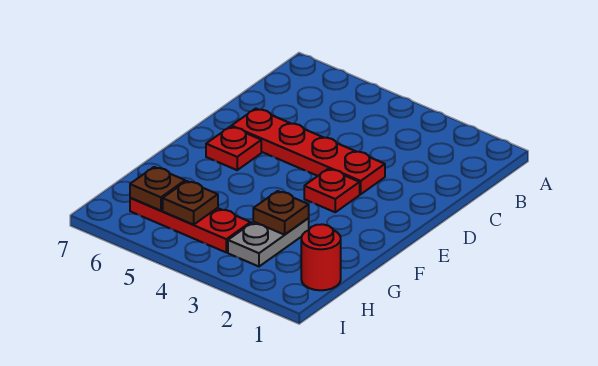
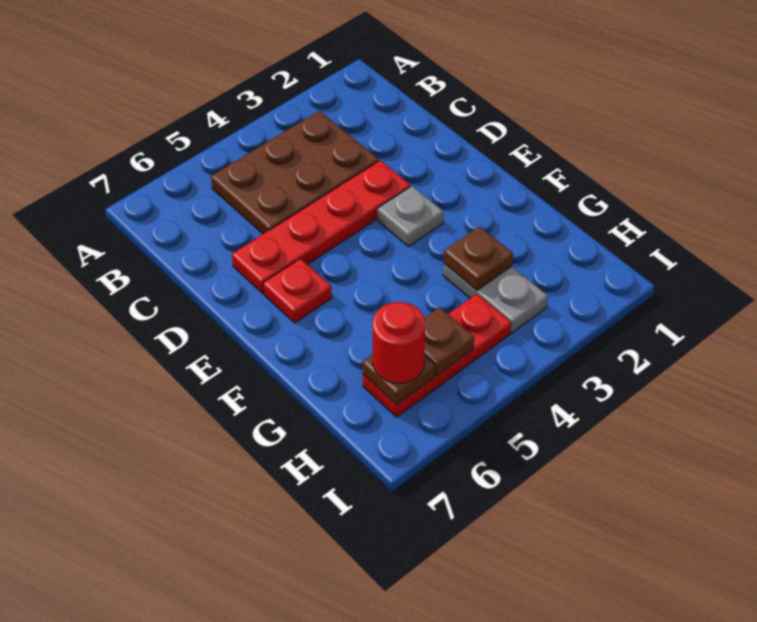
none -> brown 2x3 plate [211,111,379,234]
red 1x1 plate [304,169,360,212] -> grey 1x1 plate [378,186,443,247]
red 1x1 round brick [301,224,341,290] -> red 1x1 round brick moved to [372,302,425,383]

